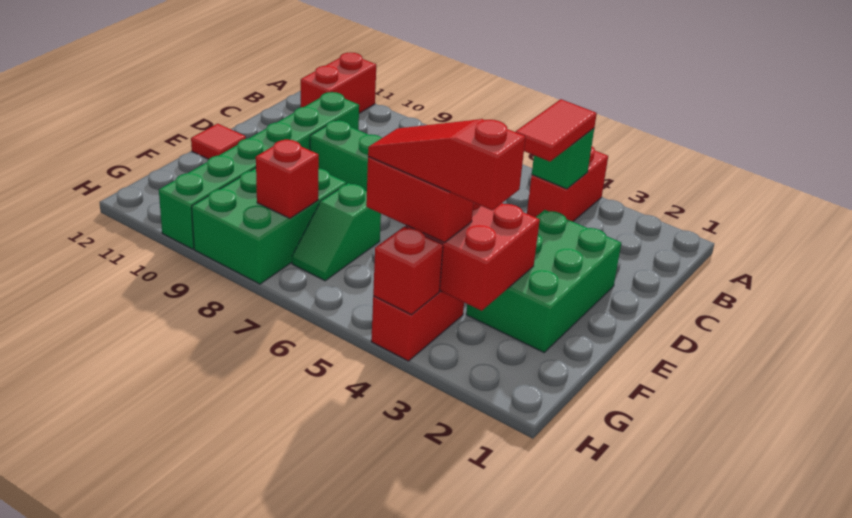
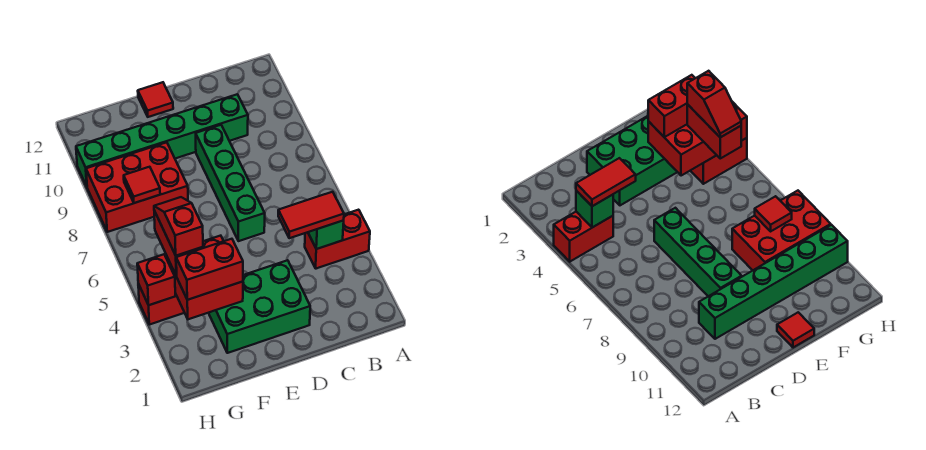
red 1x2 brick [301,52,376,113] -> red 1x2 brick moved to [176,239,243,300]
green 1x2 slope [292,183,381,281] -> none
green 2x3 brick [192,168,347,284] -> red 2x3 brick [86,142,188,232]
red 1x3 slope [368,119,526,210] -> red 1x2 slope [154,197,203,256]
red 1x1 brick [256,140,319,218] -> red 1x1 tile [124,167,160,203]

